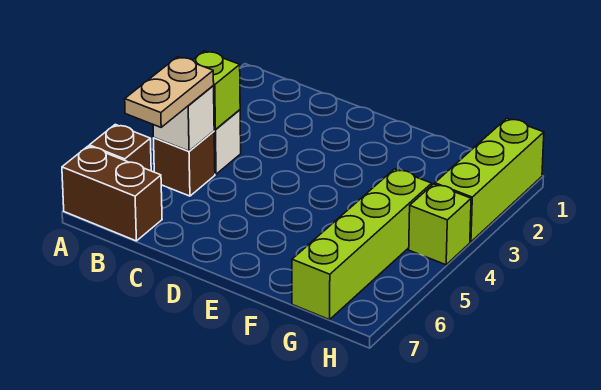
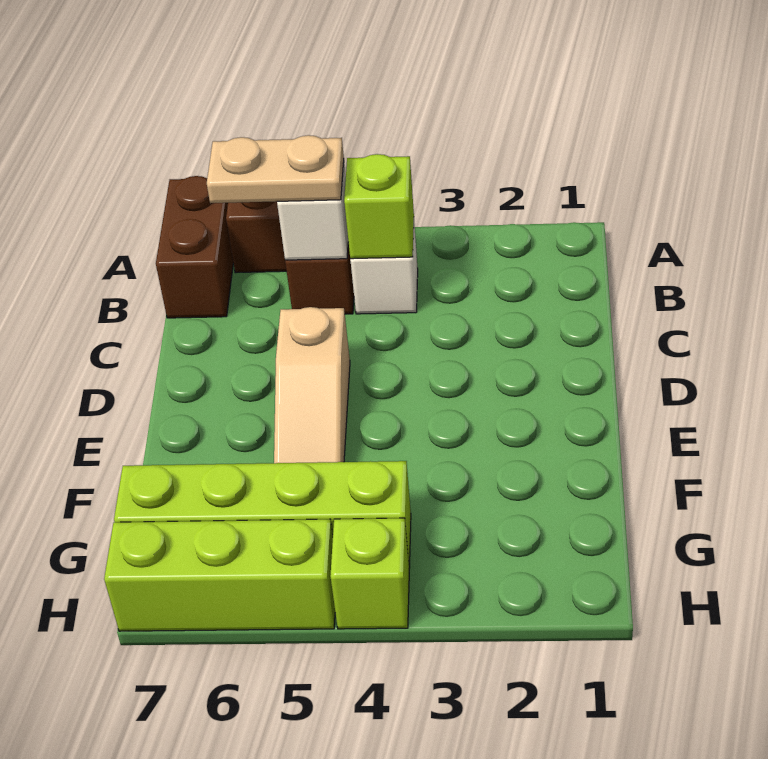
none -> tan 1x3 slope [274,307,350,463]
lime 1x3 brick [435,118,544,242] -> lime 1x3 brick moved to [104,519,335,631]

